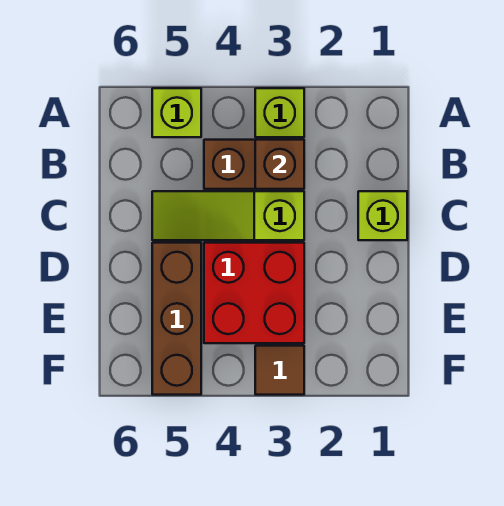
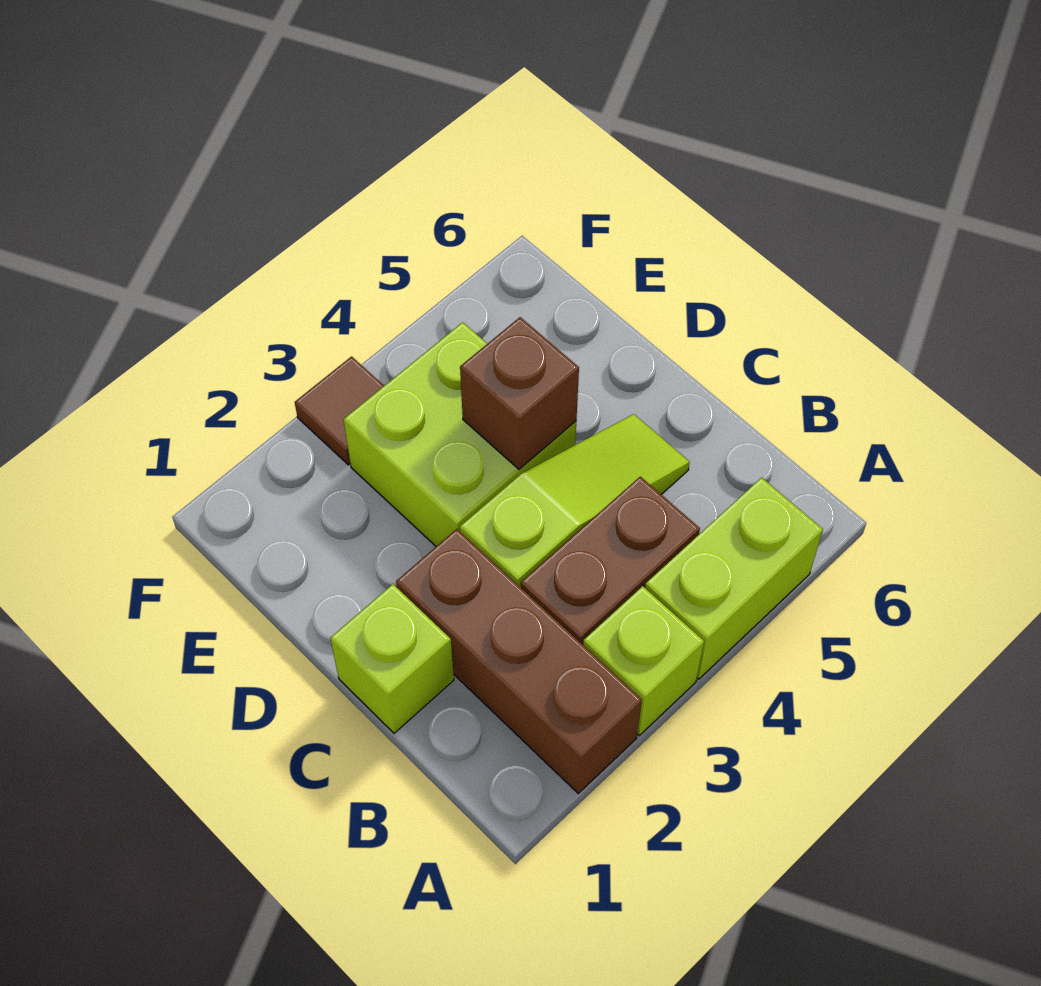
lime 1x1 brick [152,88,201,137] -> lime 1x2 brick [645,478,823,679]
brown 1x1 brick [255,140,304,189] -> brown 1x1 brick moved to [460,317,579,469]
red 2x2 brick [204,243,304,343] -> lime 2x2 brick [344,322,576,546]
brown 1x3 brick [152,243,201,395] -> brown 1x3 brick moved to [396,529,642,793]

